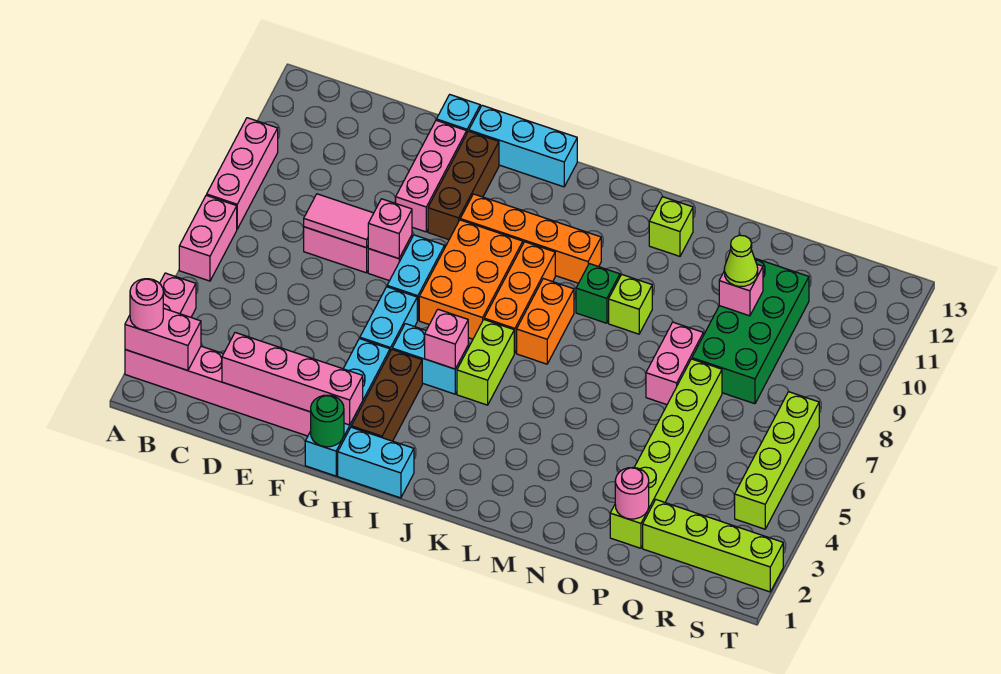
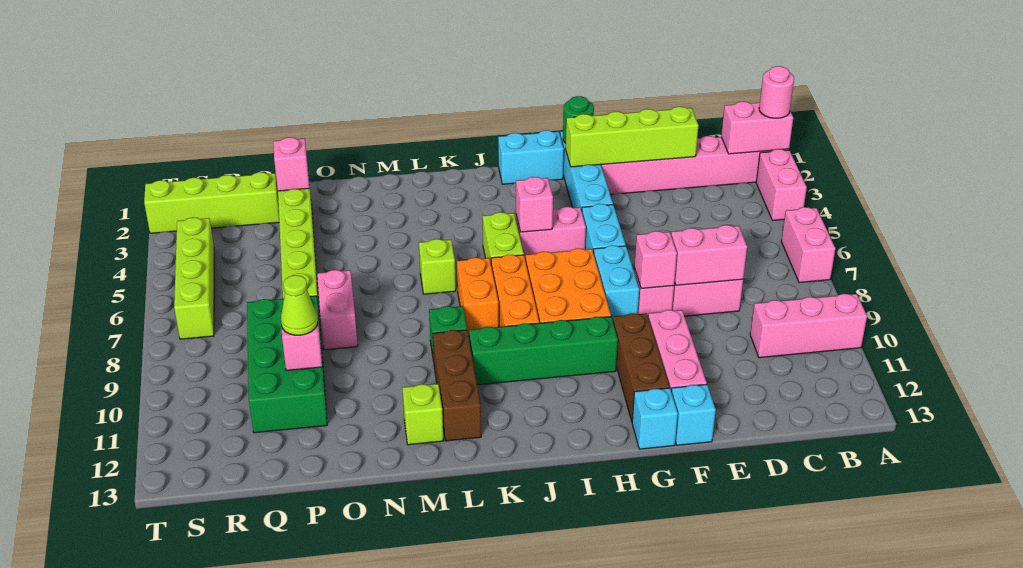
pink 1x3 brick [207,118,278,229] -> pink 1x3 brick turned to [750,294,867,358]
pink 1x4 brick [222,333,363,425] -> lime 1x4 brick [566,107,699,167]
pink 1x2 tile [304,194,374,248] -> pink 1x2 brick [671,225,747,285]
cyan 1x3 brick [469,105,577,187] -> cyan 1x1 brick [632,388,678,449]
brown 1x3 brick [351,350,422,441] -> brown 1x3 brick moved to [433,330,481,441]
cyan 1x2 brick [392,324,468,394] -> pink 1x2 brick [516,207,586,261]
orange 1x4 brick [460,194,601,283] -> green 1x4 brick [469,317,618,385]
lime 1x1 brick [609,274,652,334] -> lime 1x1 brick moved to [419,239,456,294]
pink 1x1 round brick [615,467,649,519] -> pink 1x1 brick [273,137,309,191]

